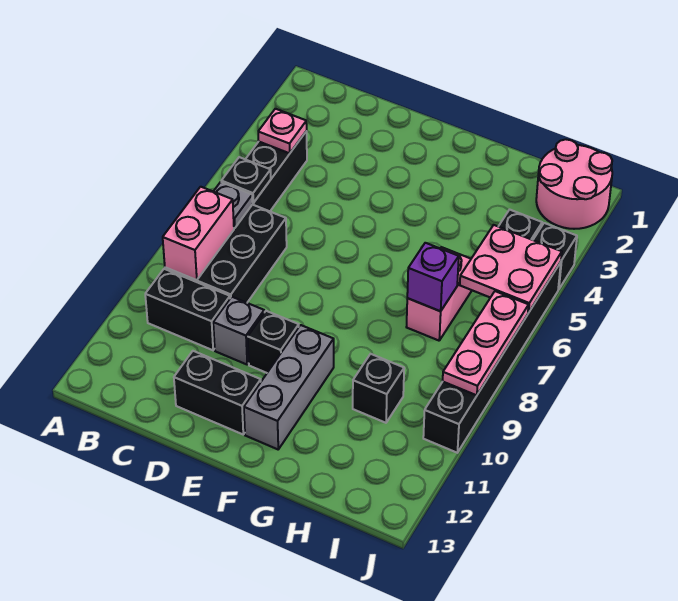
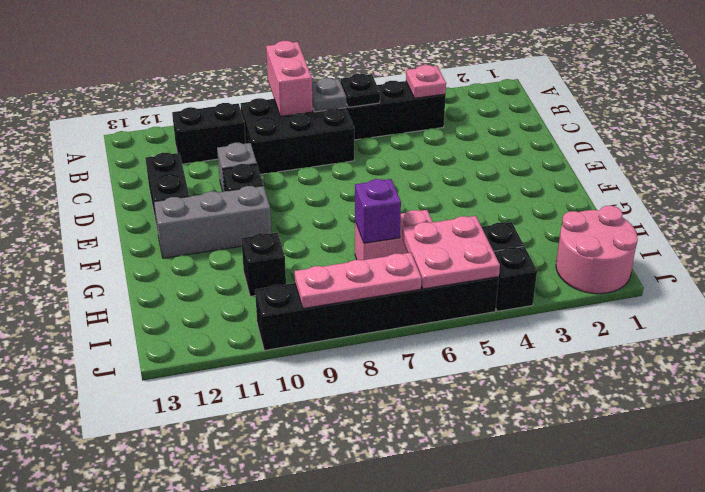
pink 1x2 brick [163,187,234,280] -> pink 1x2 brick turned to [266,41,313,116]
black 1x2 brick [145,269,230,350] -> black 1x2 brick turned to [172,103,246,164]

